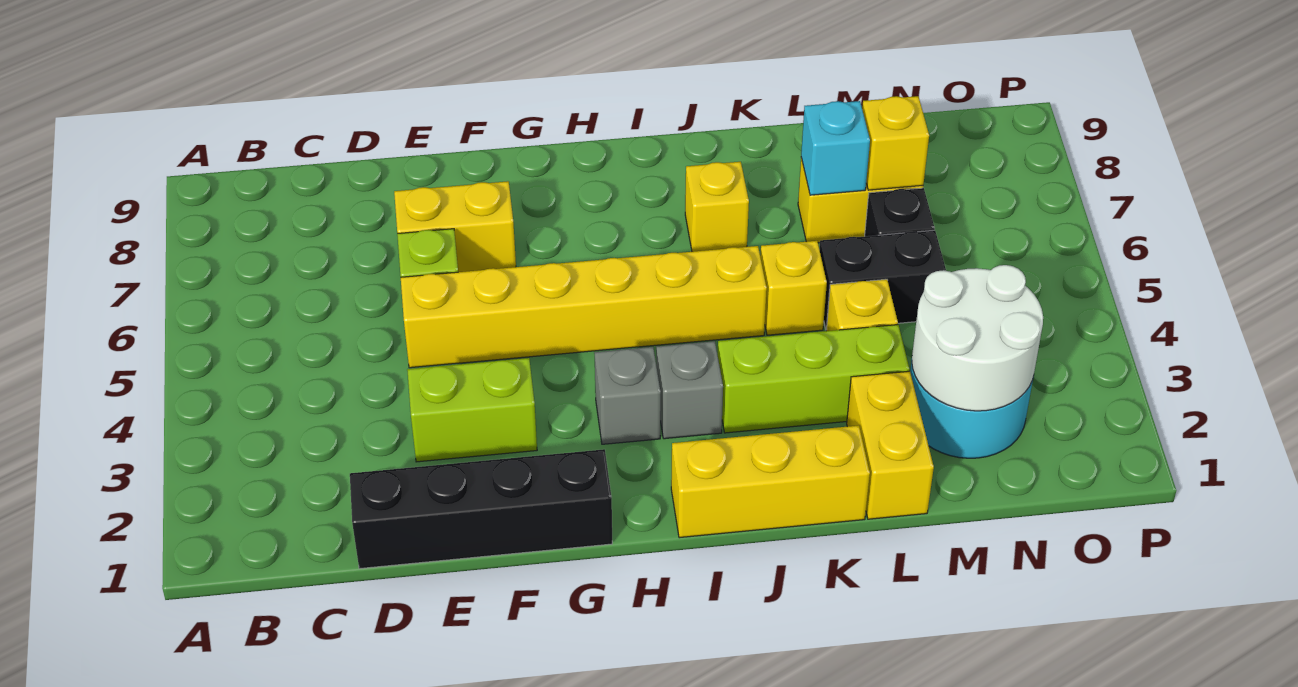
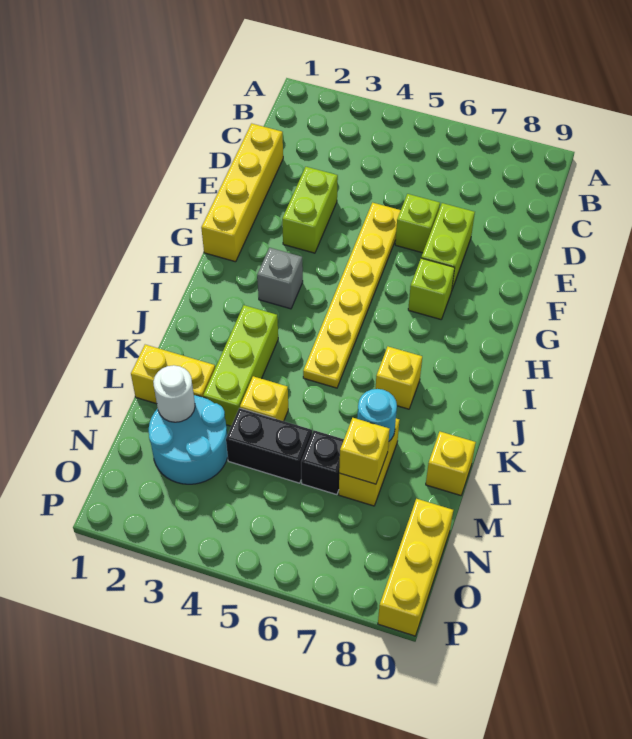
black 1x4 brick [350,449,612,569] -> yellow 1x4 brick [201,123,283,262]
yellow 1x6 brick [401,246,767,368] -> yellow 1x6 plate [303,203,401,388]
yellow 1x2 brick [394,181,516,272] -> lime 1x2 brick [421,203,475,289]
none -> lime 1x1 brick [408,258,455,319]
yellow 1x3 brick [671,426,870,538] -> yellow 1x3 brick moved to [378,499,453,636]
grey 1x1 brick [656,341,723,439] -> none
yellow 1x1 brick [760,241,827,335] -> yellow 1x1 brick moved to [426,432,476,495]
black 1x2 brick [820,230,946,330] -> black 1x2 brick turned to [226,408,312,483]
cyan 1x1 brick [801,101,870,195] -> cyan 1x1 round brick [357,389,397,441]
white 2x2 round brick [912,265,1043,411] -> white 1x1 round brick [153,365,195,422]

